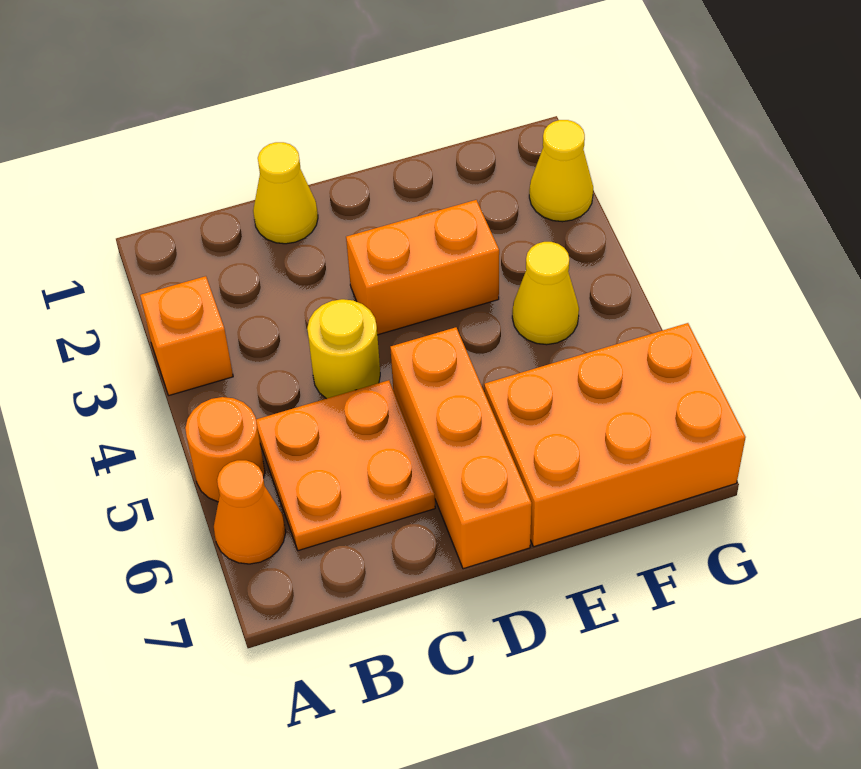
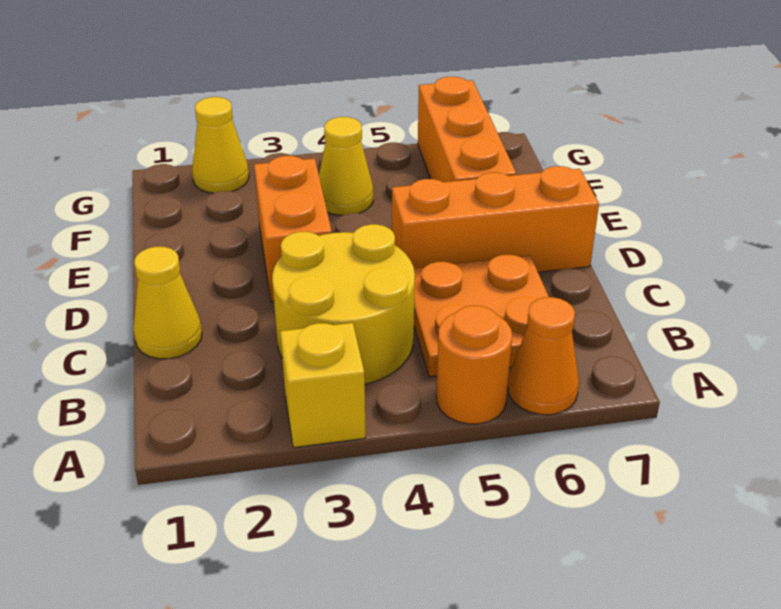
orange 1x1 brick [140,276,233,395] -> yellow 1x1 brick [280,323,366,448]
yellow 1x1 round brick [307,299,380,399] -> yellow 2x2 round brick [272,224,415,384]
orange 2x3 brick [484,323,746,547] -> orange 1x3 brick [418,77,516,182]

